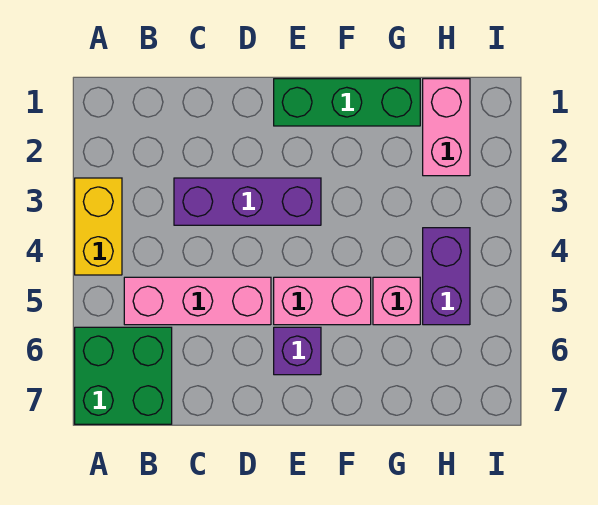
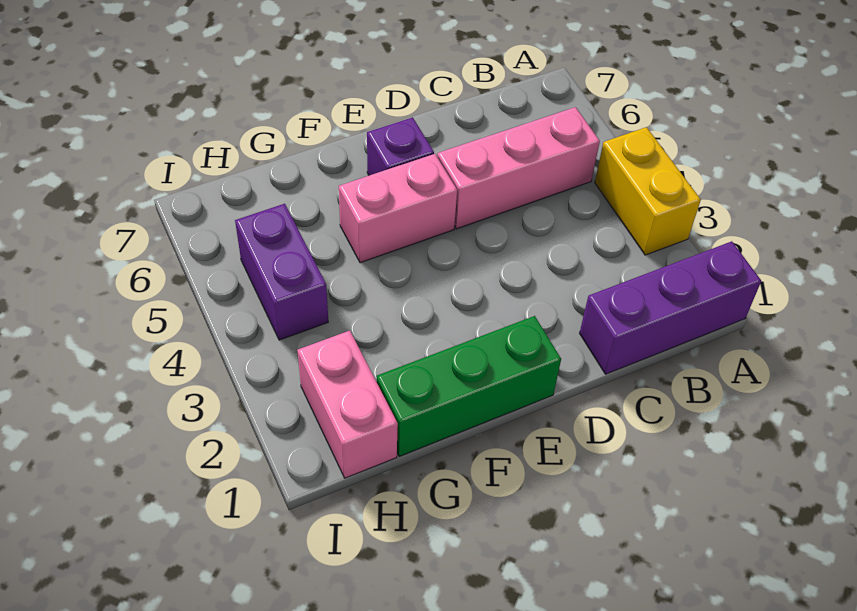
green 2x2 brick [75,327,172,424] -> none
purple 1x3 brick [174,178,321,225] -> purple 1x3 brick moved to [580,241,761,374]
pink 1x1 brick [373,277,420,325] -> none

